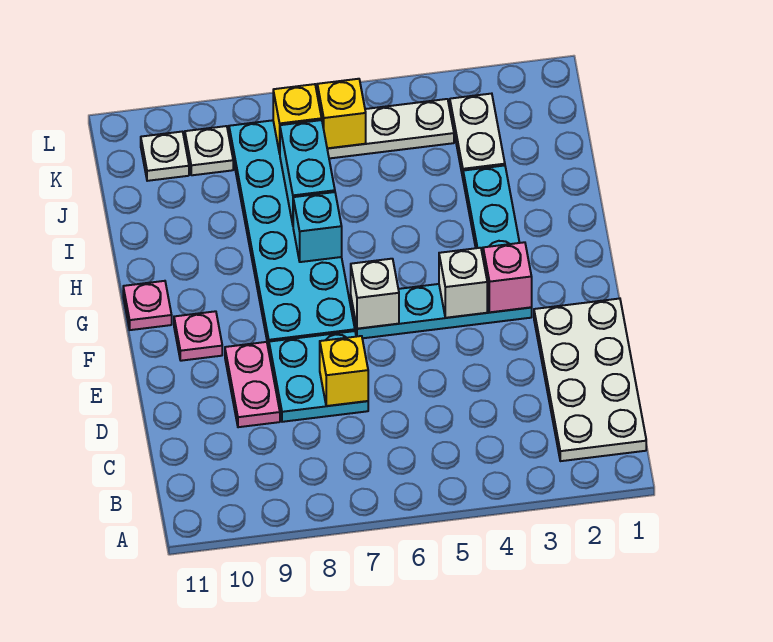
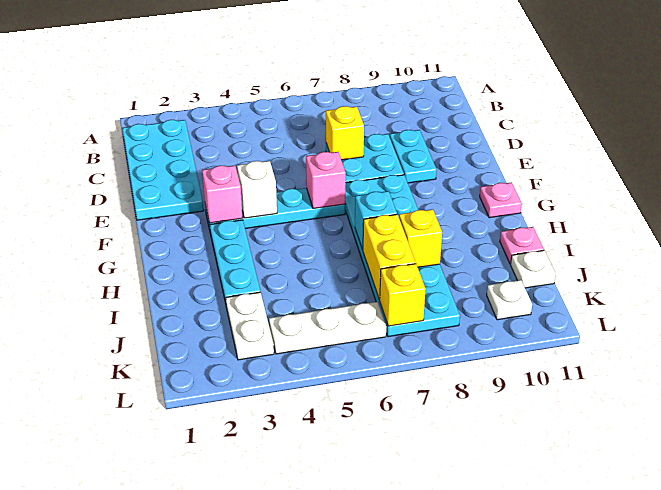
white 2x4 plate [534,298,646,461] -> cyan 2x4 plate [122,120,204,220]
pink 1x2 plate [225,342,280,427] -> cyan 1x2 plate [390,130,437,183]
white 1x1 brick [351,259,399,329] -> pink 1x1 brick [306,152,346,209]
pink 1x1 plate [174,311,222,361] -> pink 1x1 plate moved to [500,227,544,264]
cyan 1x2 brick [280,120,335,224] -> yellow 1x2 brick [363,214,416,299]
yellow 1x1 brick [317,79,366,149] -> yellow 1x1 brick moved to [399,209,442,267]
white 1x1 plate [185,126,233,175] -> white 1x1 plate moved to [511,250,556,288]

